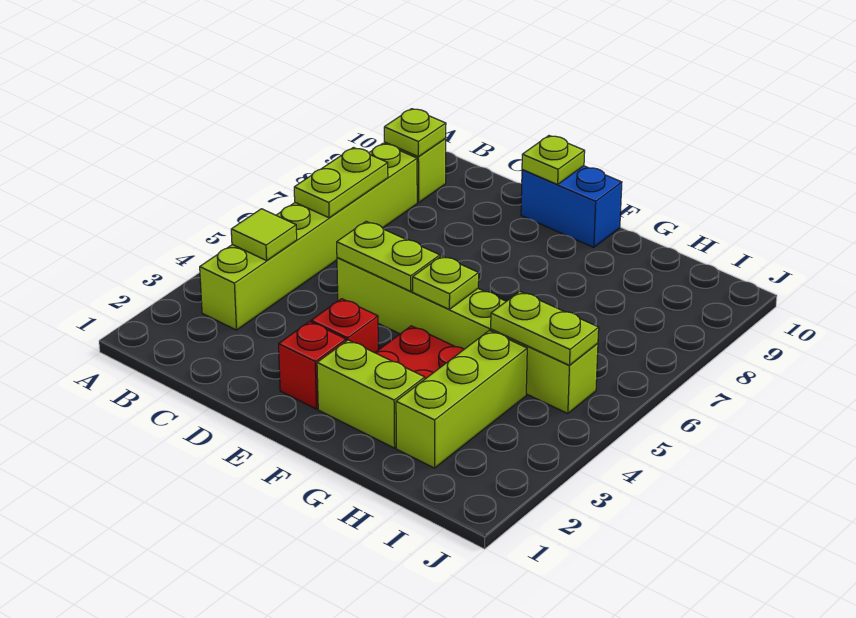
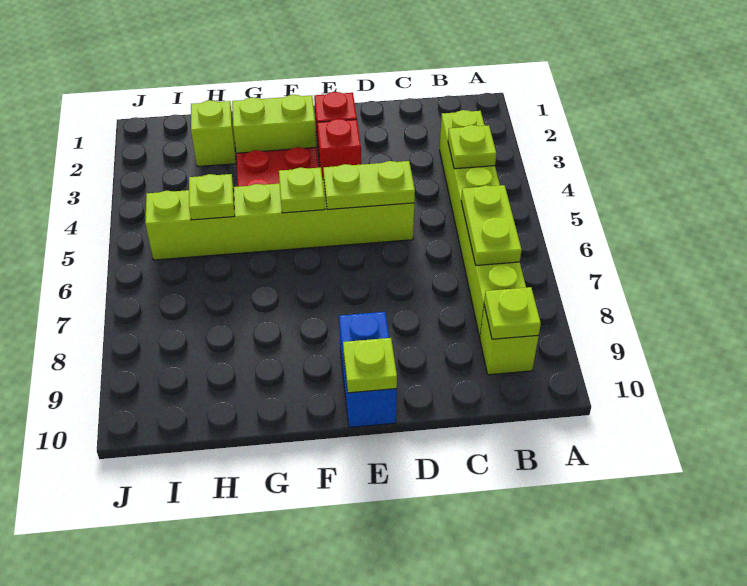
lime 1x1 tile [231,209,297,261] -> lime 1x1 plate [448,125,496,169]
blue 1x2 brick [521,166,622,247] -> blue 1x2 brick turned to [339,312,397,427]
lime 1x3 brick [396,331,527,468] -> lime 1x1 brick [191,100,236,167]
lime 1x2 plate [491,292,599,365] -> lime 1x1 plate [189,174,235,220]

